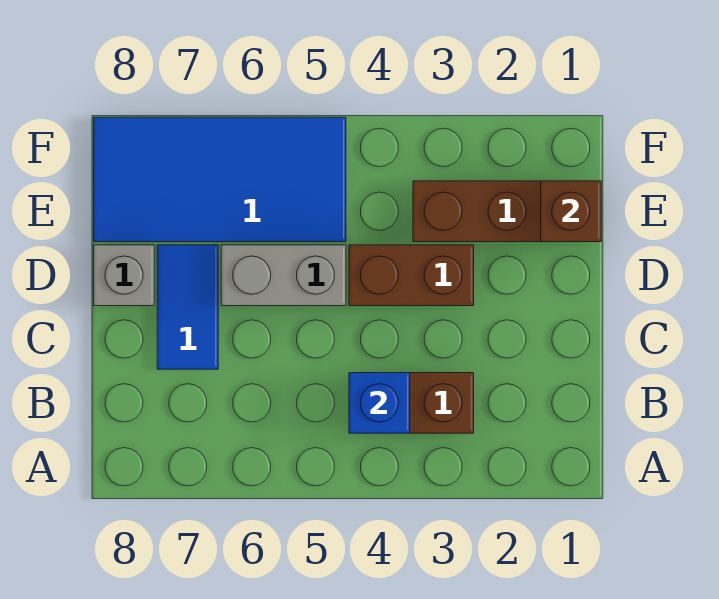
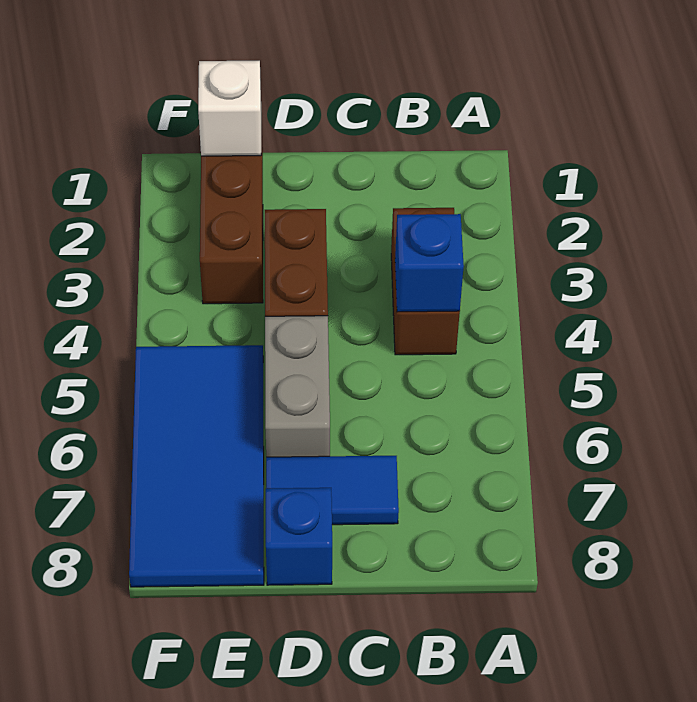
grey 1x1 brick [94,245,154,306] -> blue 1x1 brick [266,488,332,585]
brown 1x1 brick [541,181,601,242] -> white 1x1 brick [198,61,261,156]

